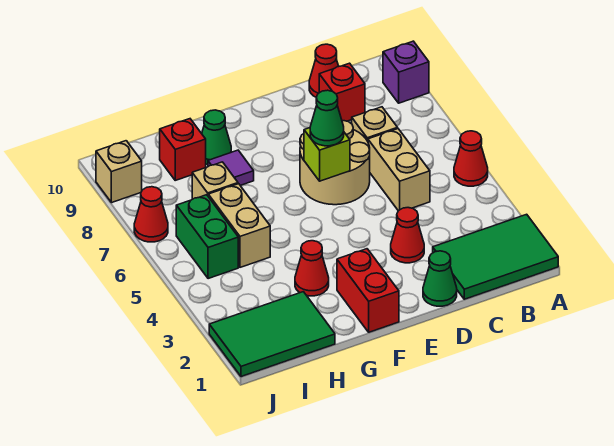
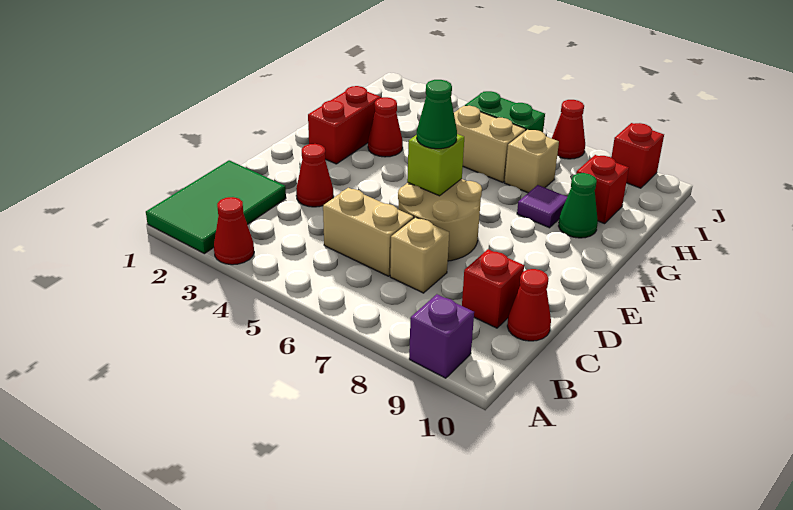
red 1x1 cone [454,131,488,186] -> red 1x1 cone moved to [214,197,254,265]
green 1x1 cone [423,251,457,306] -> none
red 1x2 brick [337,249,399,332] -> red 1x2 brick turned to [308,86,381,164]
green 2x3 tile [209,292,335,377] -> none
tan 1x1 brick [96,141,142,203] -> red 1x1 brick [611,123,664,188]

